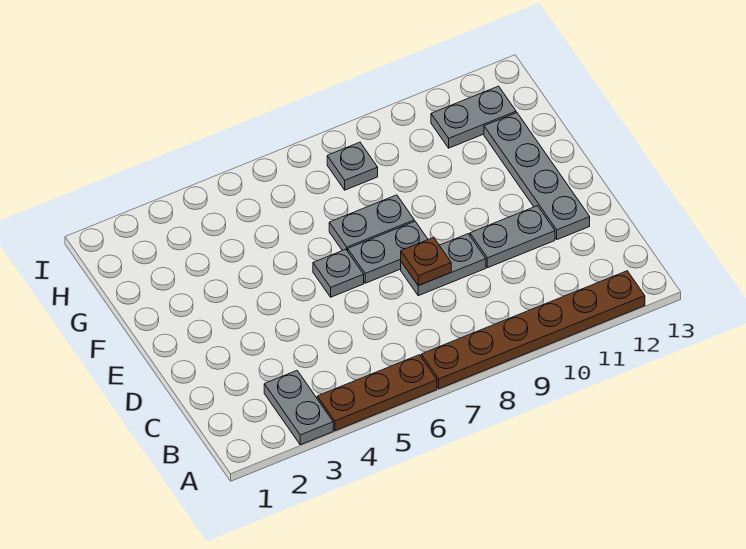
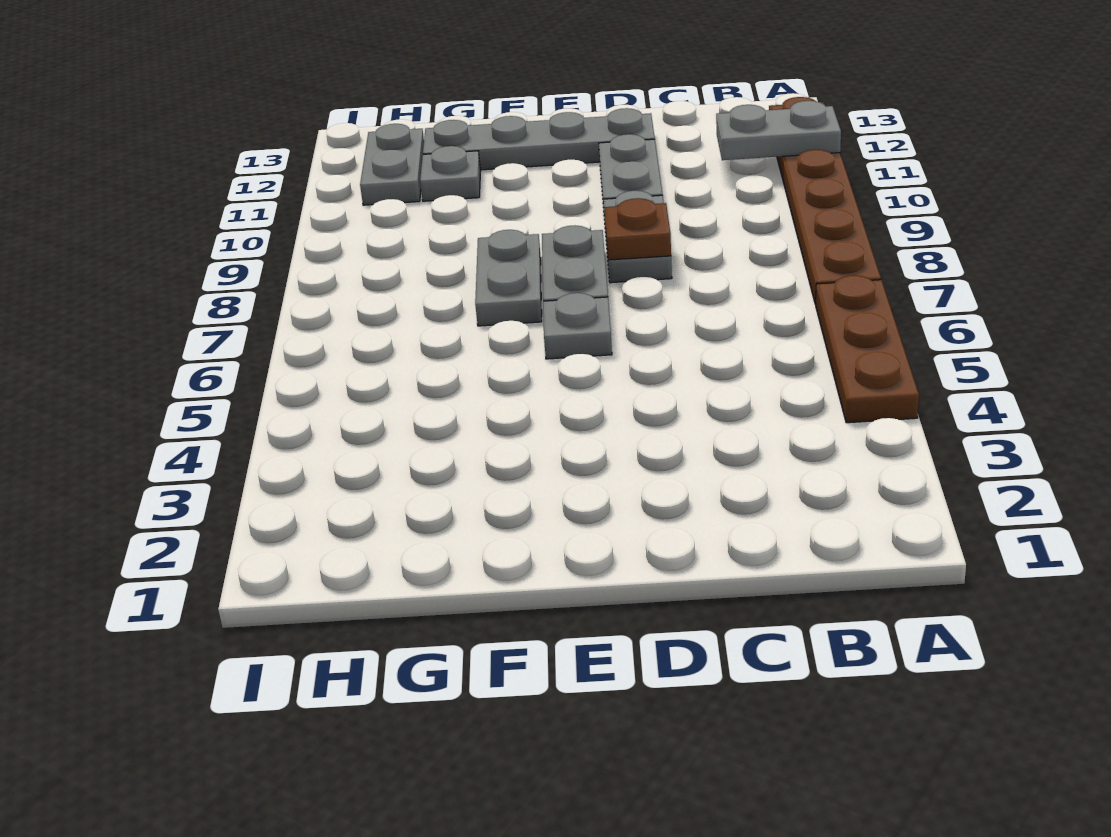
grey 1x2 plate [264,371,333,445] -> grey 1x2 plate moved to [716,101,841,160]
grey 1x1 plate [327,142,378,190] -> grey 1x1 plate moved to [420,146,481,201]

